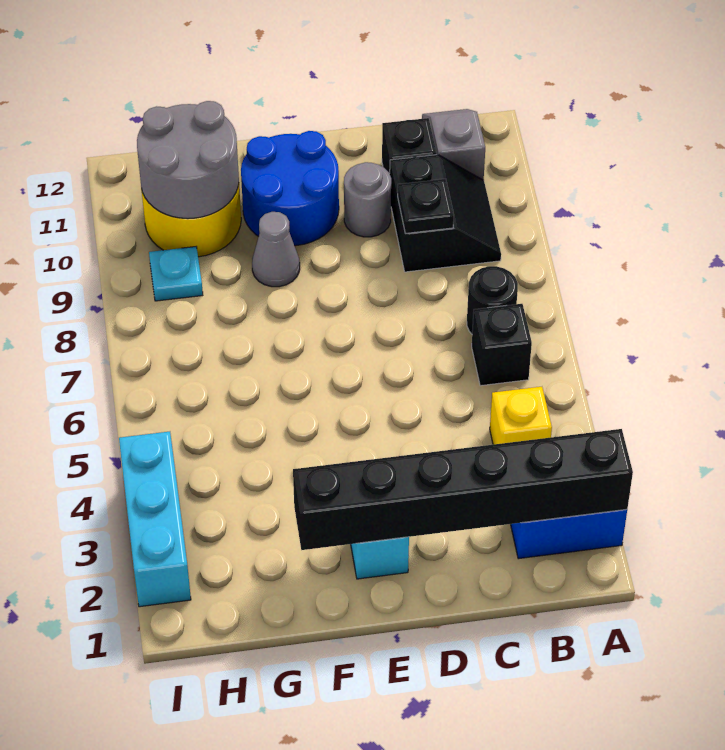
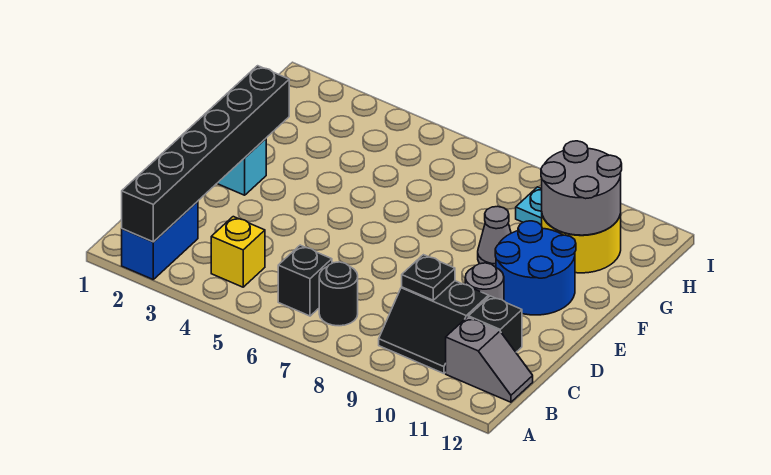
cyan 1x3 brick [119,432,191,607] -> none

